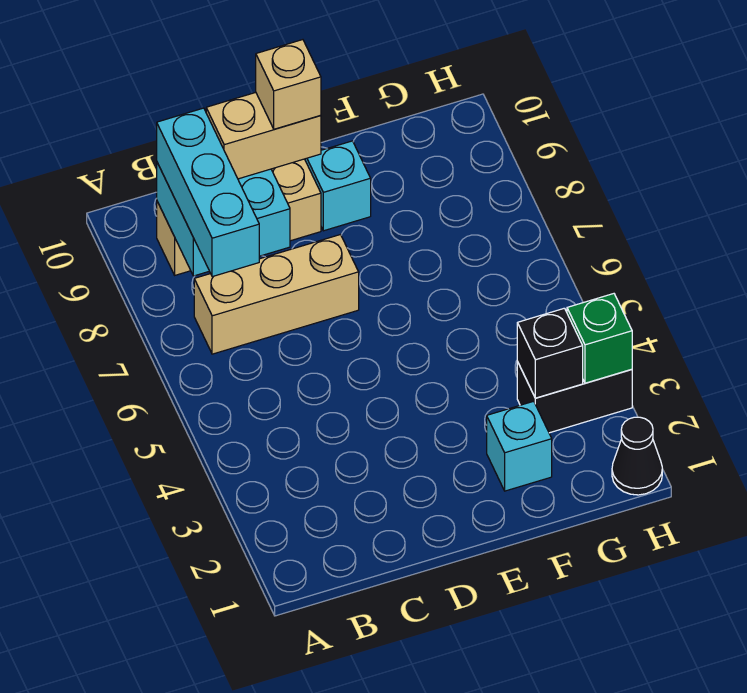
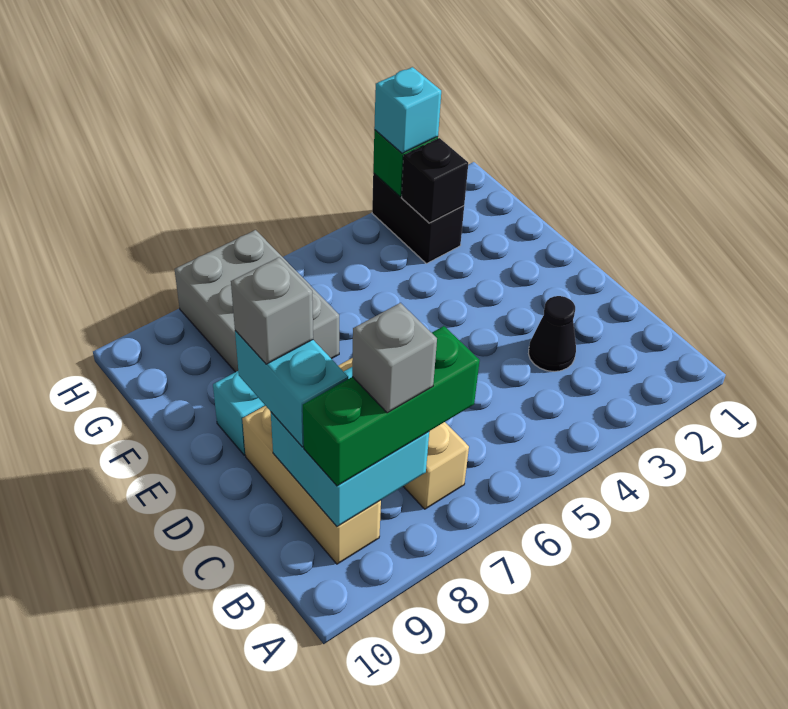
cyan 1x3 brick [157,108,259,277] -> green 1x3 brick [303,326,480,486]
none -> grey 1x1 brick [352,303,437,413]
tan 1x2 brick [206,93,321,179] -> cyan 1x2 brick [235,331,348,447]
tan 1x1 brick [256,40,321,129] -> grey 1x1 brick [231,257,313,364]
cyan 1x1 brick [487,401,552,491] -> cyan 1x1 brick moved to [374,67,441,153]
none -> grey 2x3 brick [175,230,339,372]
black 1x1 cone [612,417,662,495] -> black 1x1 cone moved to [529,296,576,372]

